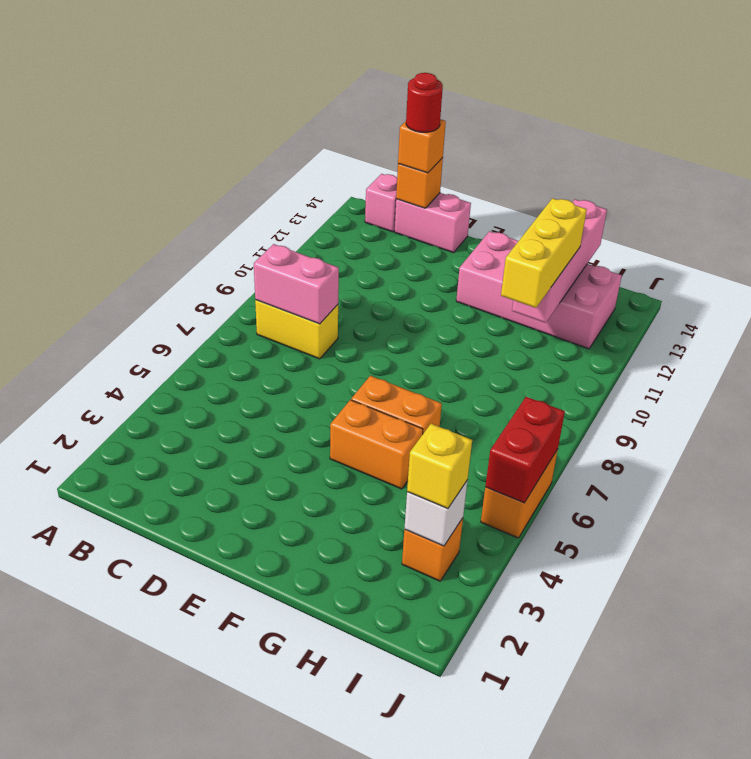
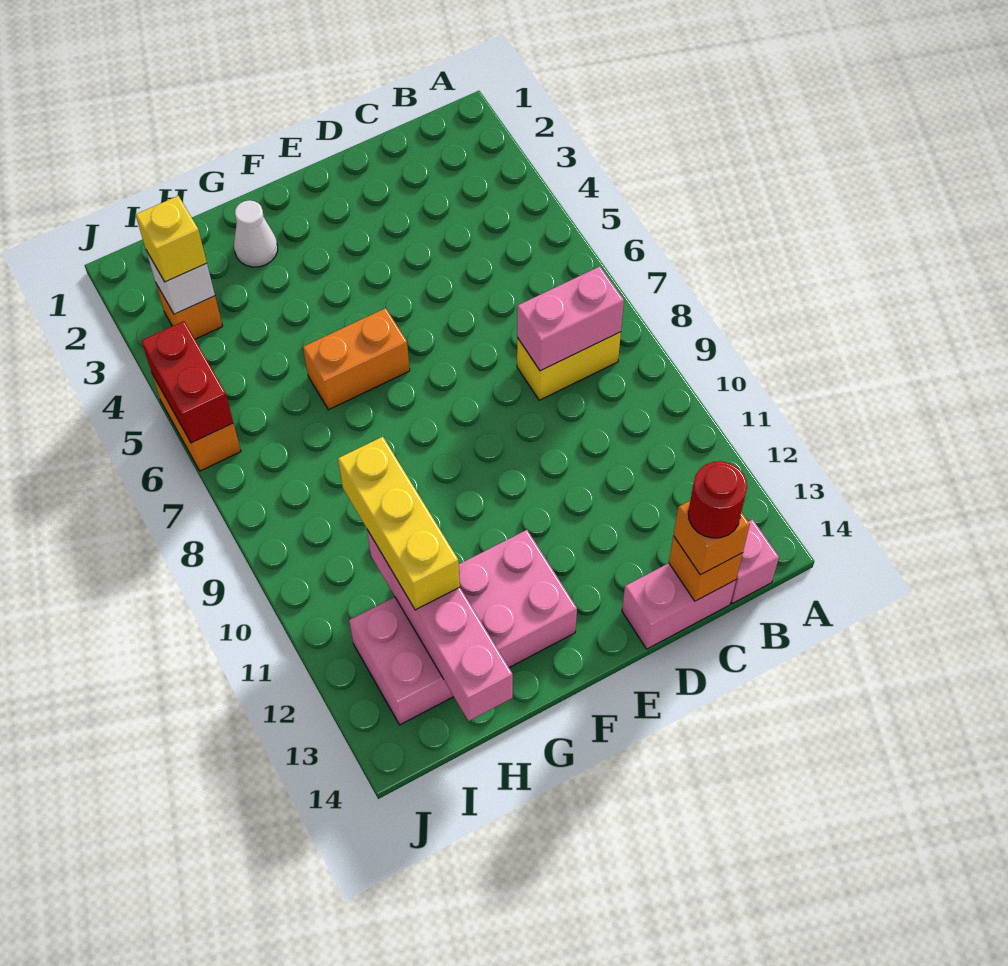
orange 1x2 brick [330,400,423,489] -> none
none -> white 1x1 cone [234,200,278,267]

